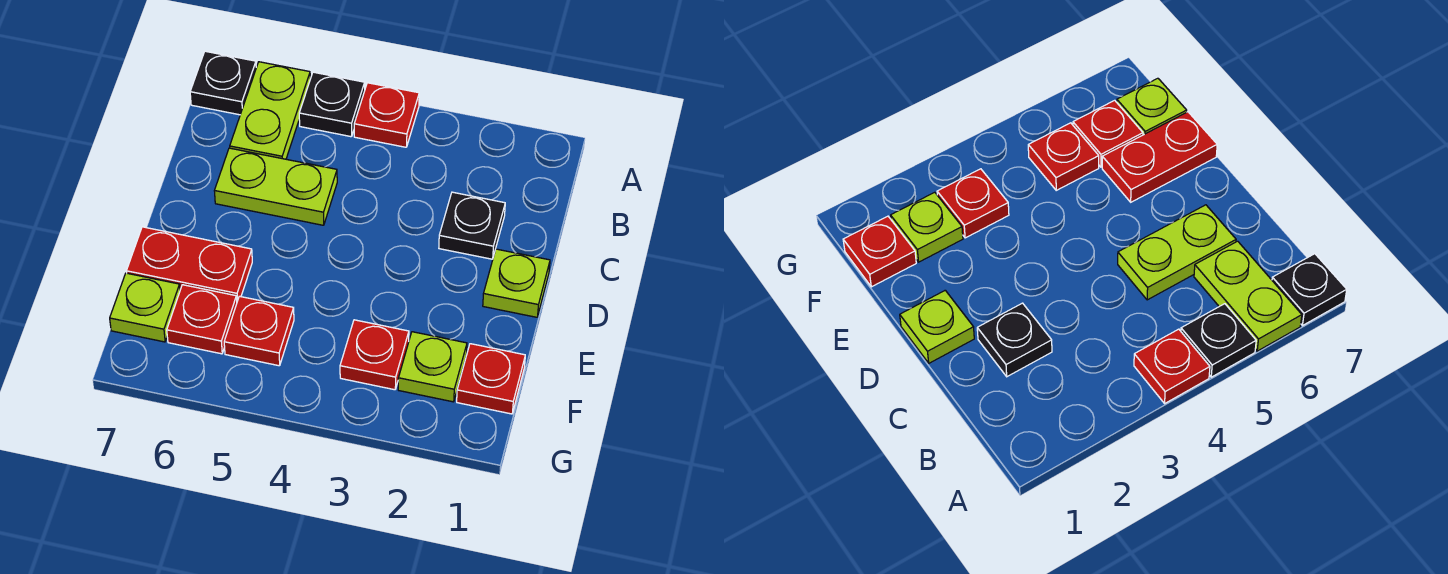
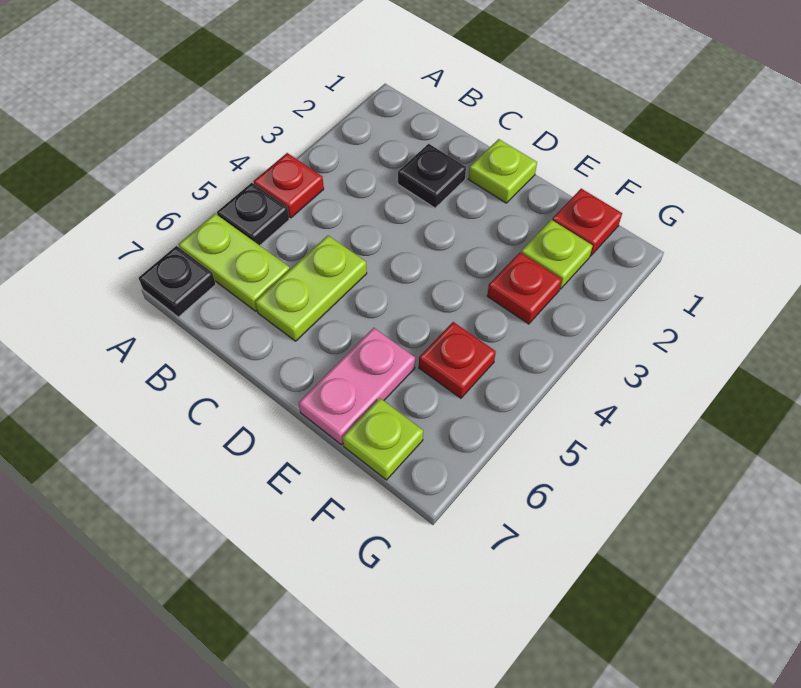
red 1x2 plate [126,227,252,301] -> pink 1x2 plate [299,328,415,445]
red 1x1 plate [167,285,237,354] -> none

